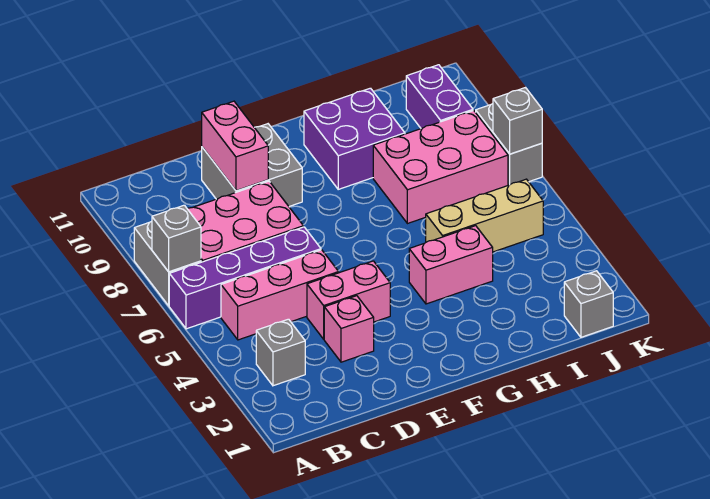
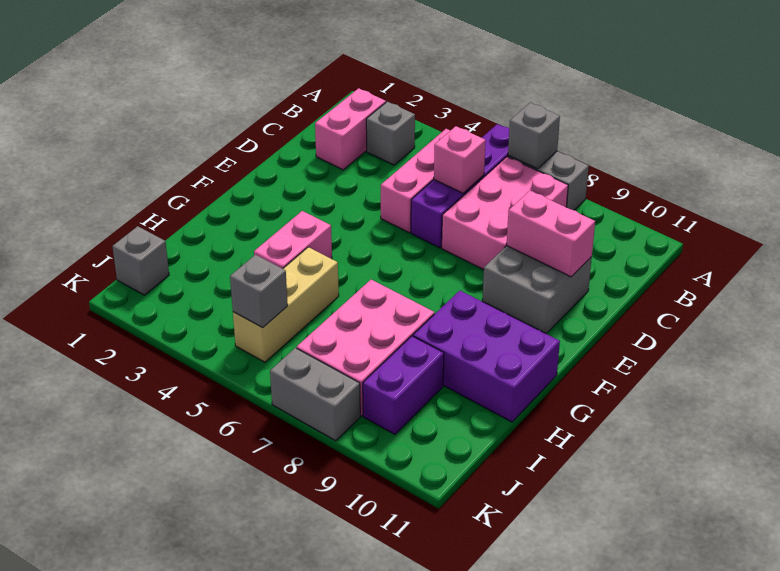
pink 1x1 brick [324,296,374,362] -> pink 1x1 brick moved to [434,126,486,193]
pink 1x2 brick [307,261,390,339] -> pink 1x2 brick moved to [315,88,386,170]
purple 2x2 brick [304,88,405,189] -> purple 2x3 brick [413,291,560,422]
purple 1x2 brick [406,65,473,128] -> purple 1x2 brick turned to [363,336,444,434]
grey 1x1 brick [493,88,542,154] -> grey 1x1 brick moved to [230,255,288,328]

